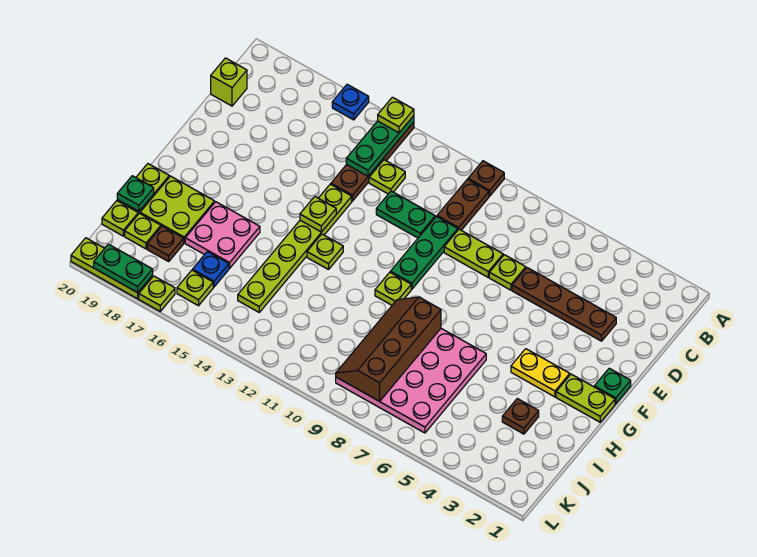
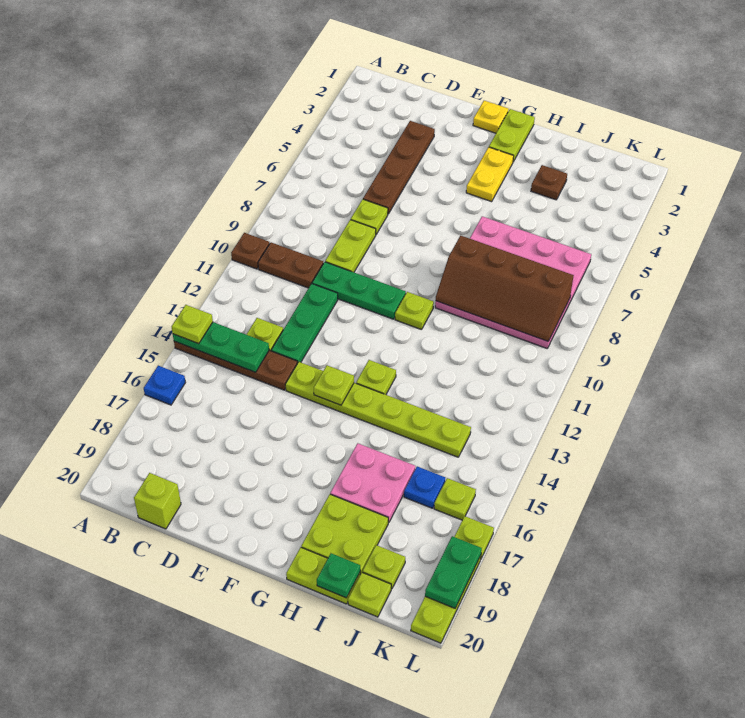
green 1x2 plate [376,191,435,238] -> green 1x3 plate [271,284,338,363]
green 1x1 plate [594,368,631,404] -> yellow 1x1 plate [473,101,509,133]
brown 1x1 plate [147,226,184,261] -> none

